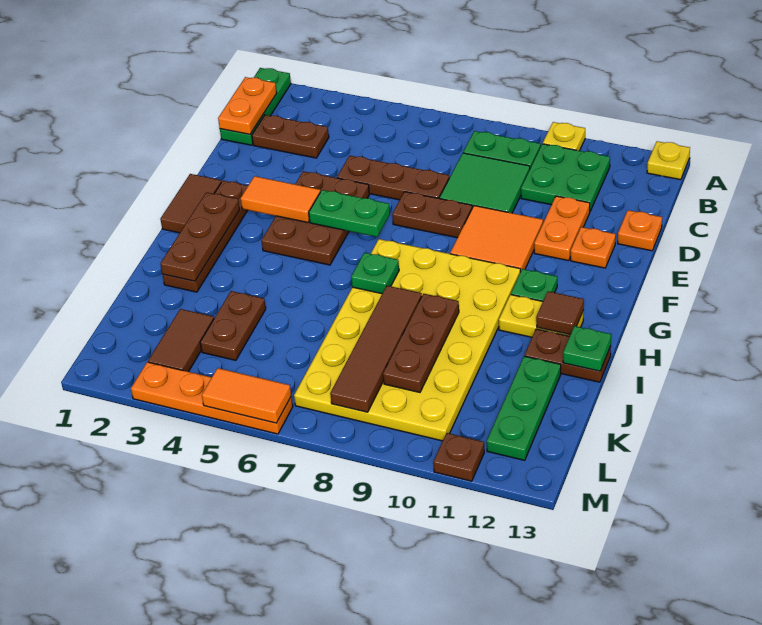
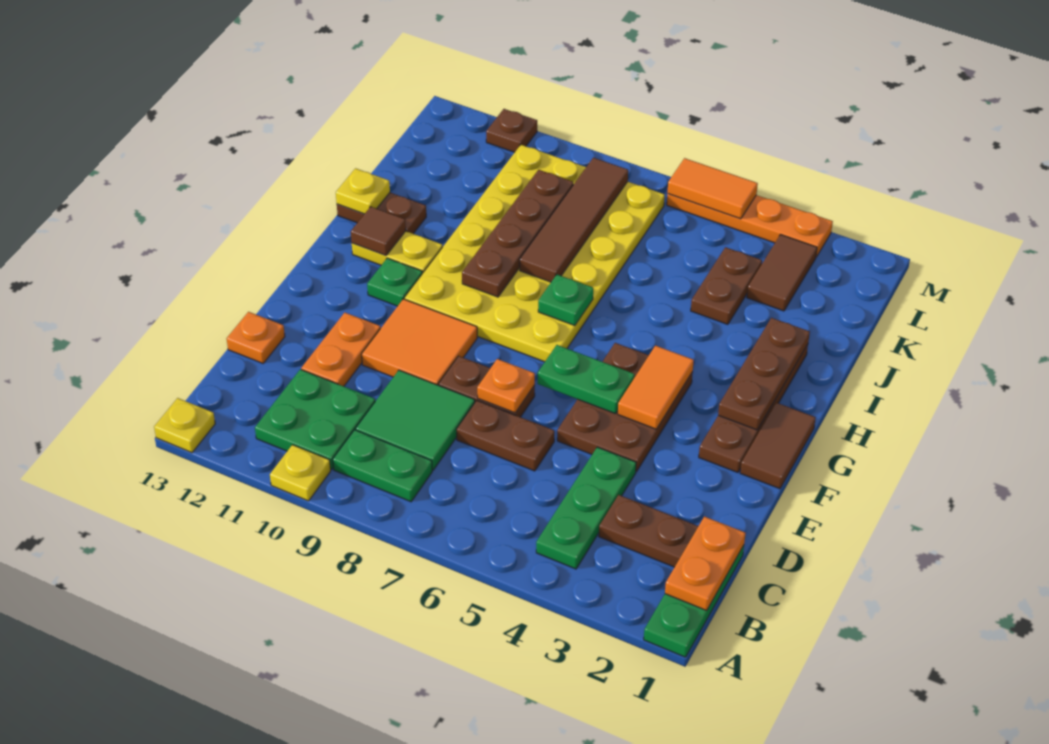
brown 1x3 plate [337,156,449,200] -> brown 1x2 plate [456,401,554,471]
orange 1x1 plate [571,227,616,268] -> orange 1x1 plate moved to [477,359,535,413]
orange 1x2 tile [241,176,320,223] -> orange 1x2 tile turned to [618,346,694,429]
brown 1x3 plate [383,294,459,392] -> brown 1x4 plate [462,170,573,297]
green 1x1 plate [563,326,611,371] -> yellow 1x1 plate [336,168,390,214]
green 1x3 plate [487,356,561,460] -> green 1x3 plate moved to [536,447,636,569]

